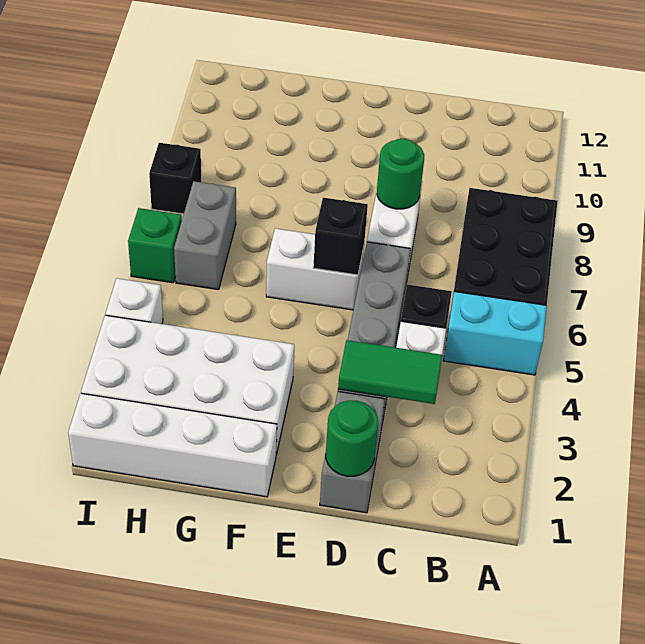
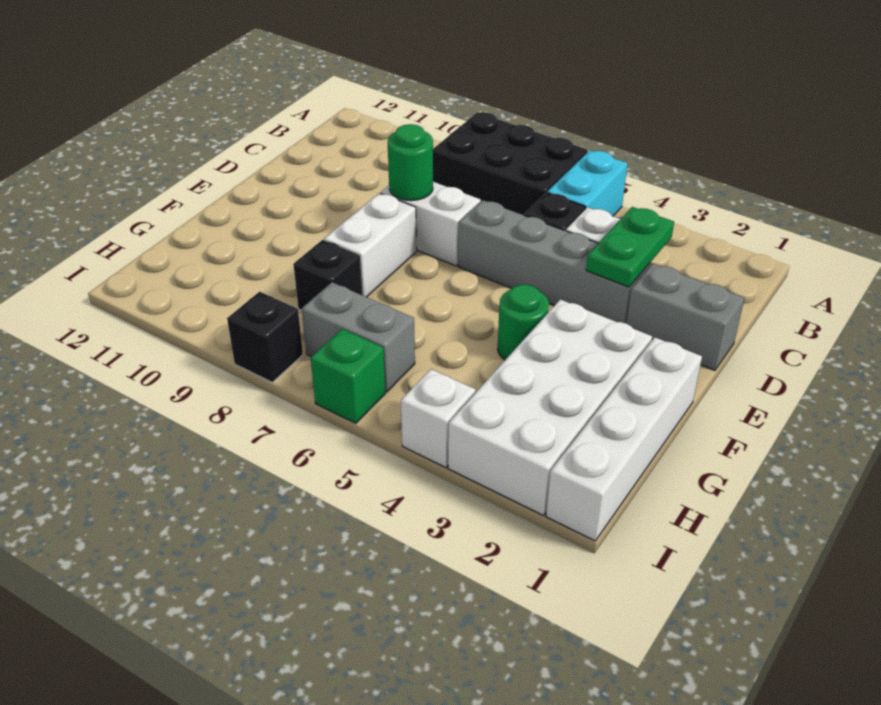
green 1x2 tile [338,340,442,404] -> green 1x2 plate [586,207,674,287]
green 1x1 round brick [326,400,378,476] -> green 1x1 round brick moved to [498,285,549,360]
white 1x2 brick [266,228,364,310] -> white 1x2 brick moved to [324,193,417,297]
black 1x1 brick [313,198,368,275] -> black 1x1 brick moved to [293,240,362,310]

